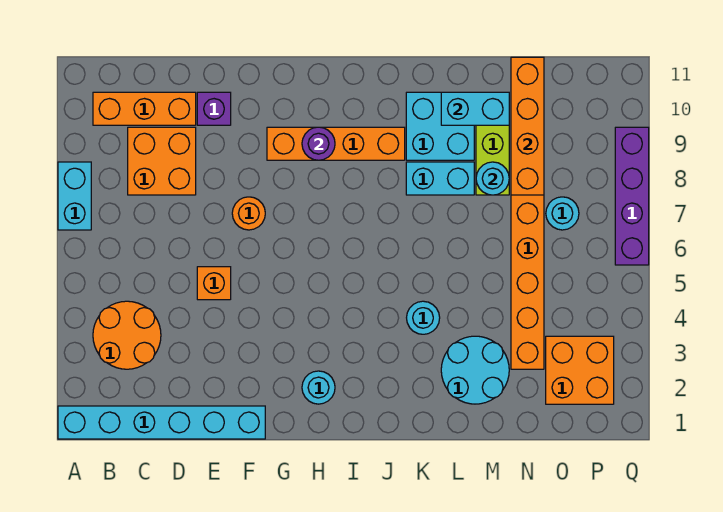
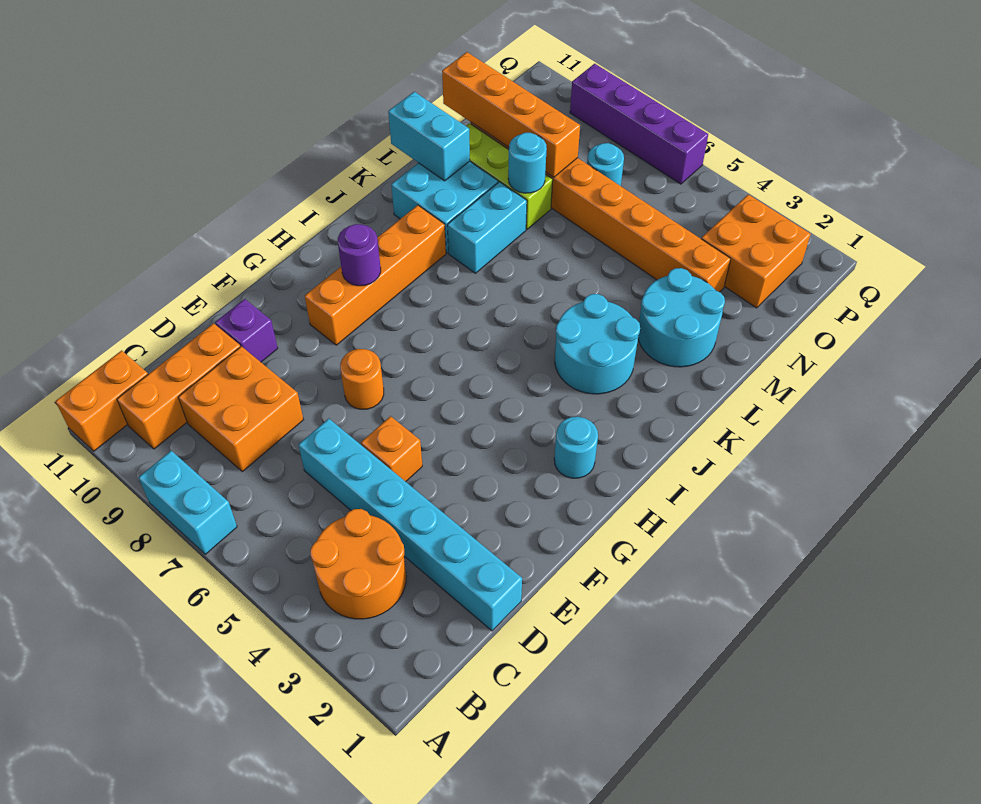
cyan 1x6 brick [58,406,265,439] -> cyan 1x6 brick turned to [298,419,522,631]
none -> orange 1x2 brick [56,350,148,451]
cyan 1x1 round brick [407,301,440,334] -> cyan 2x2 round brick [555,294,640,394]
cyan 1x2 brick [441,92,509,125] -> cyan 1x2 brick turned to [388,92,470,181]

